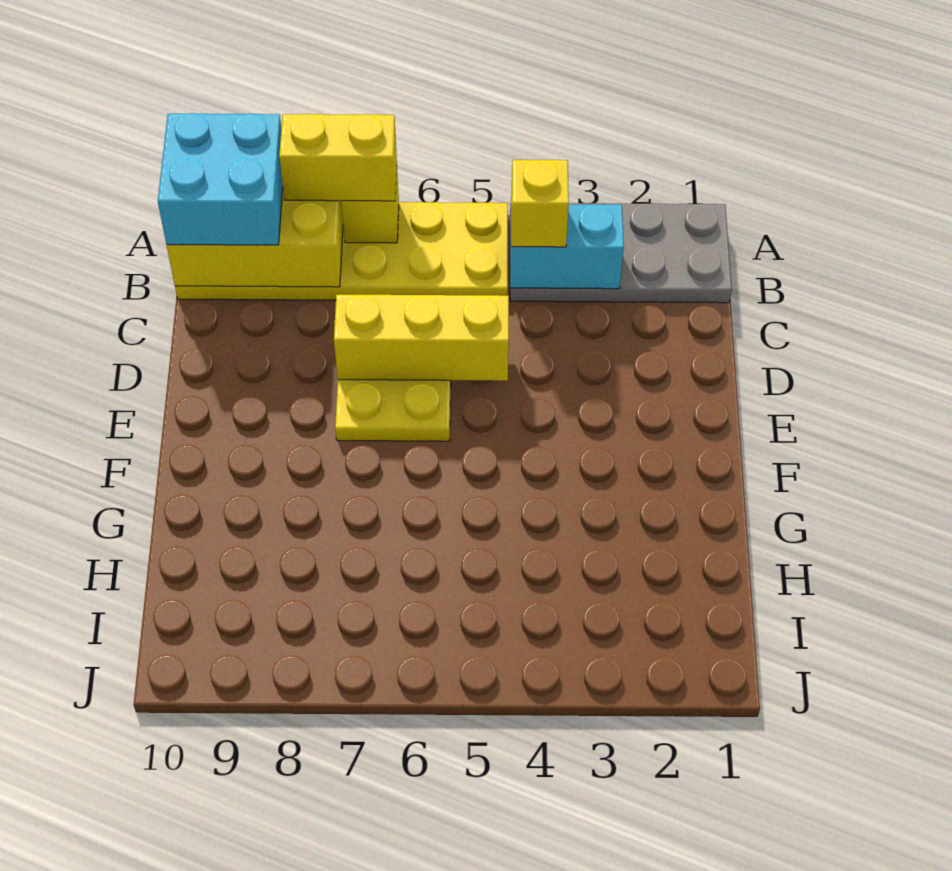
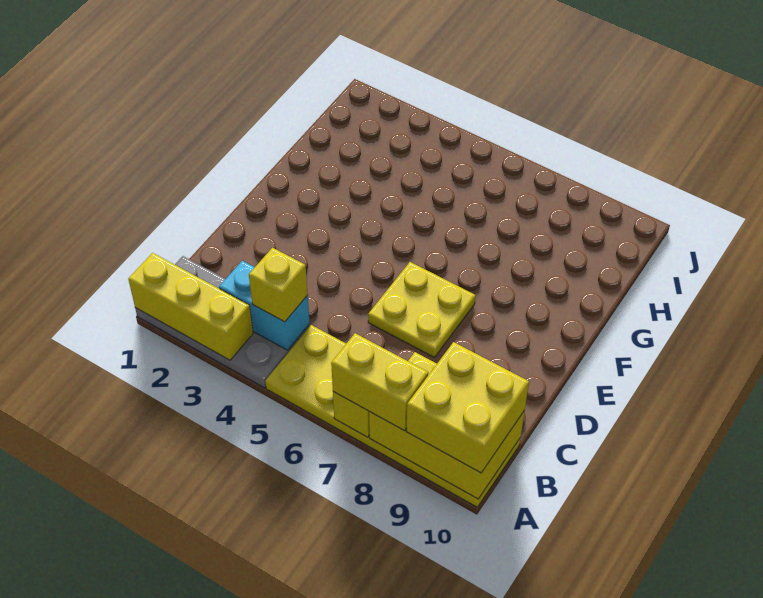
cyan 2x2 brick [158,113,283,245] -> yellow 2x2 brick [406,342,529,473]
yellow 1x3 brick [334,295,509,381] -> yellow 1x3 brick moved to [128,253,253,360]

